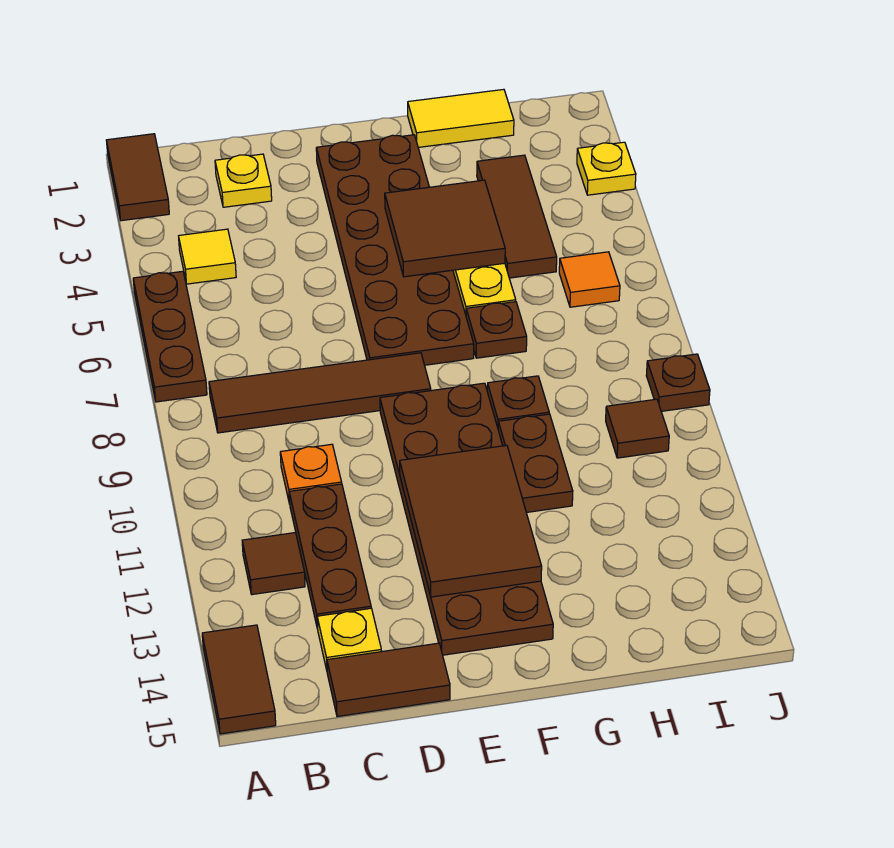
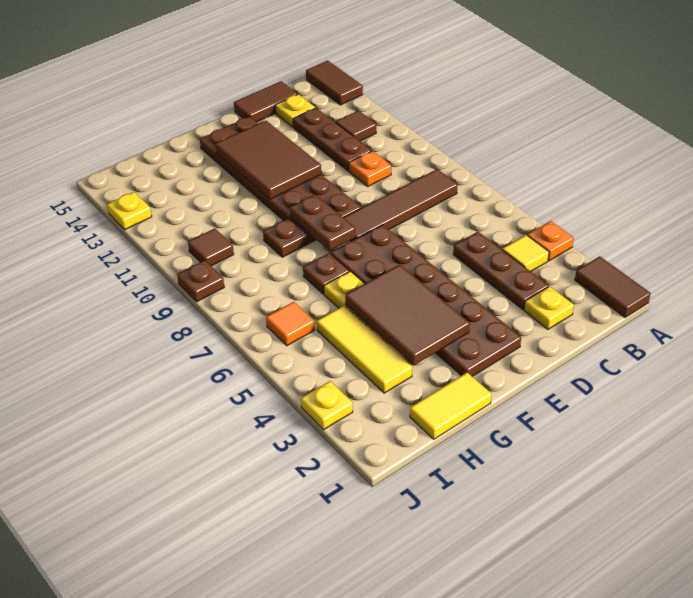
none -> orange 1x1 plate [527,221,574,261]
brown 1x3 plate [133,271,207,402] -> brown 1x3 plate moved to [453,232,549,310]
brown 2x2 tile [385,180,505,277] -> brown 2x3 tile [345,265,470,365]
brown 1x2 plate [498,414,573,513] -> brown 1x2 plate moved to [290,194,355,251]
brown 1x3 tile [477,155,557,278] -> yellow 1x3 tile [317,306,412,393]
none -> yellow 1x1 plate [107,192,152,229]

